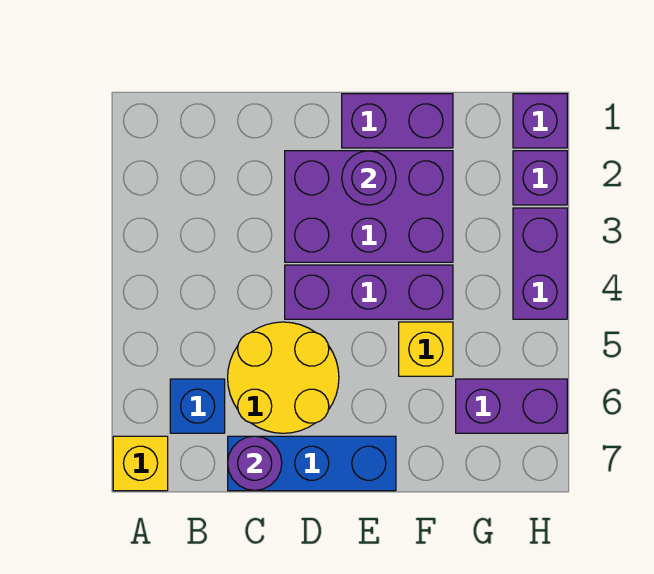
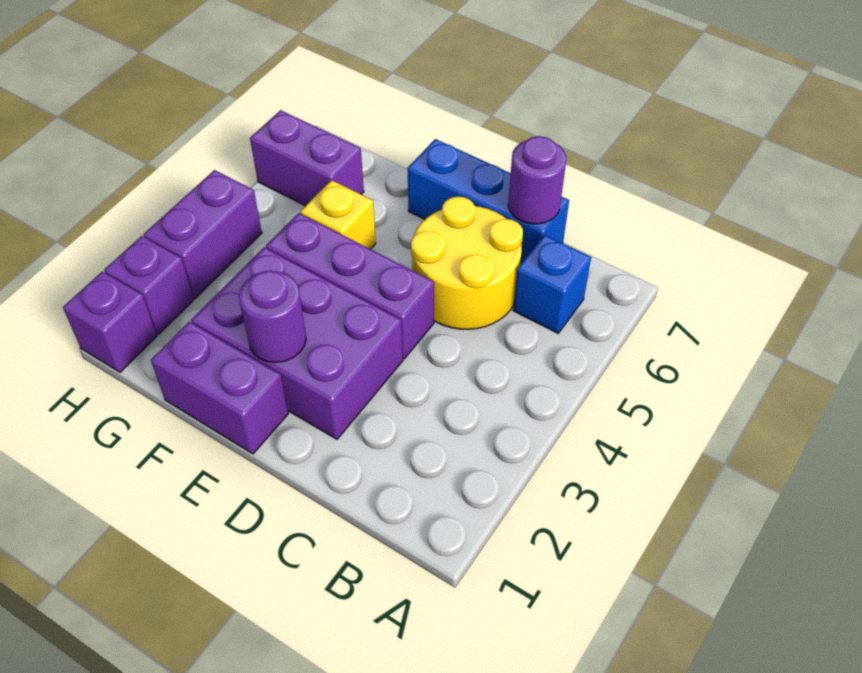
yellow 1x1 brick [113,436,168,491] -> none

